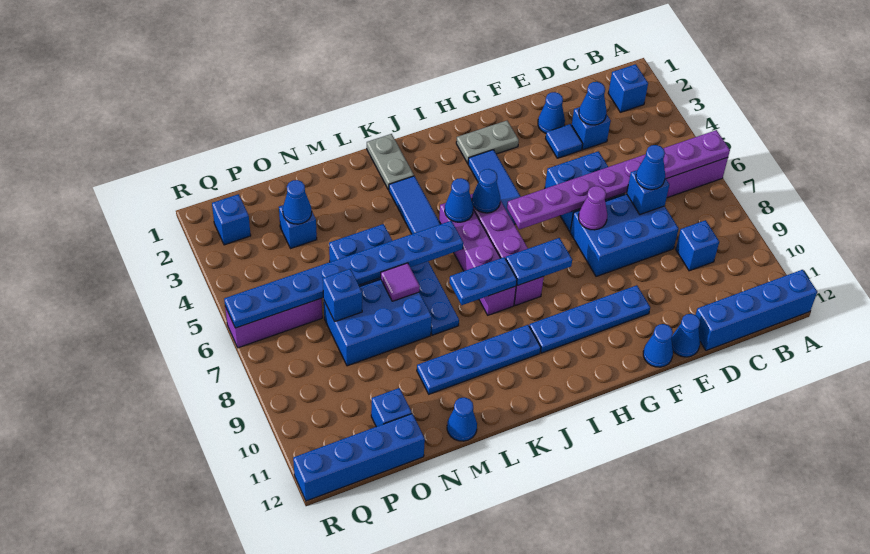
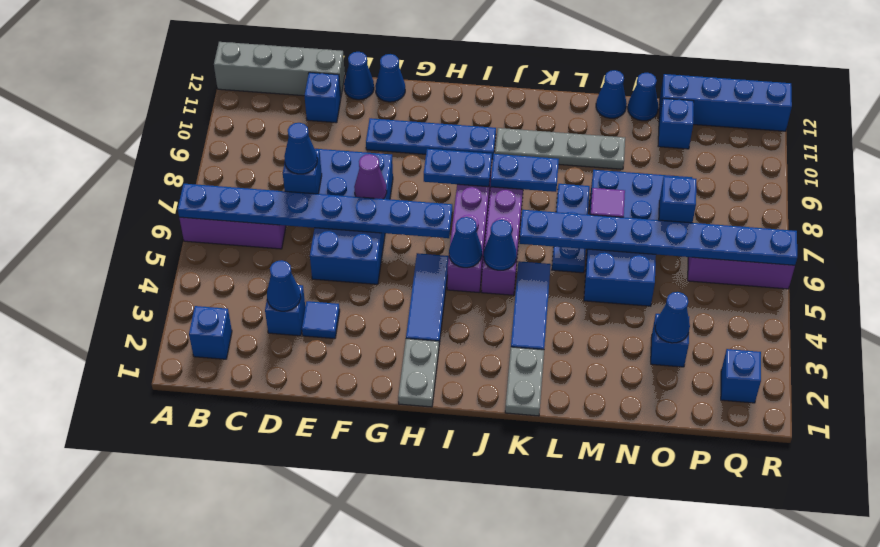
purple 1x8 plate [507,130,730,230] -> blue 1x8 plate [178,184,452,238]
blue 1x4 brick [696,270,817,351] -> grey 1x4 brick [214,42,345,96]
blue 1x1 brick [676,220,719,271] -> blue 1x1 brick moved to [304,72,341,123]
blue 1x1 cone [538,92,565,133] -> blue 1x1 cone moved to [628,73,658,121]
grey 1x2 plate [456,121,519,163] -> grey 1x2 plate turned to [398,339,439,407]
blue 1x4 plate [417,325,541,394] -> grey 1x4 plate [495,128,625,169]

